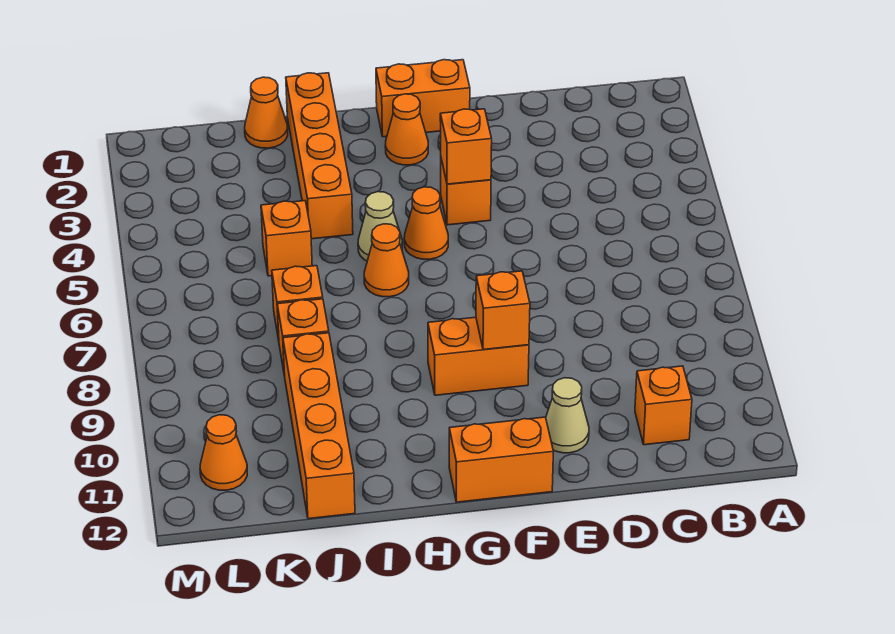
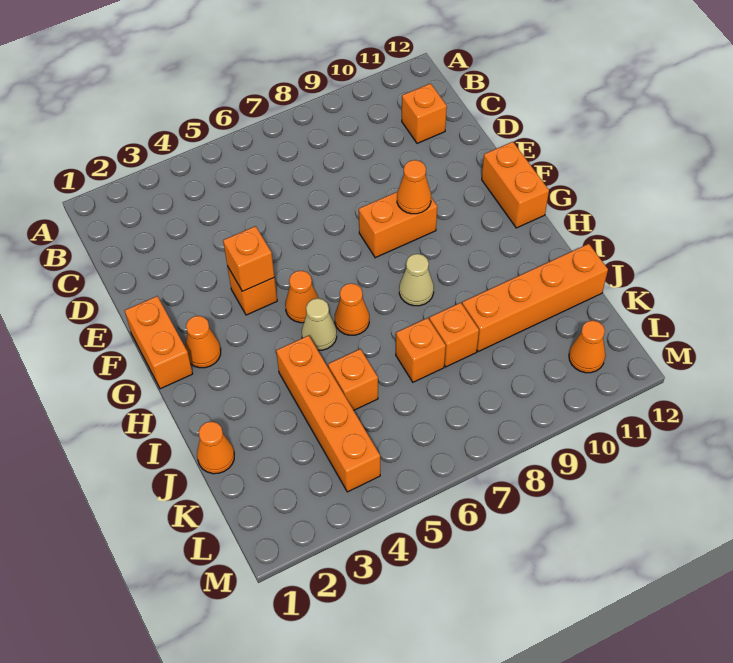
tan 1x1 cone [546,378,589,453] -> tan 1x1 cone moved to [399,254,434,306]
orange 1x2 brick [428,317,529,395] -> orange 1x2 brick turned to [359,192,437,258]
orange 1x1 brick [476,271,530,350] -> orange 1x1 cone [397,160,431,214]
orange 1x4 brick [286,73,353,239] -> orange 1x4 brick turned to [276,335,380,492]

